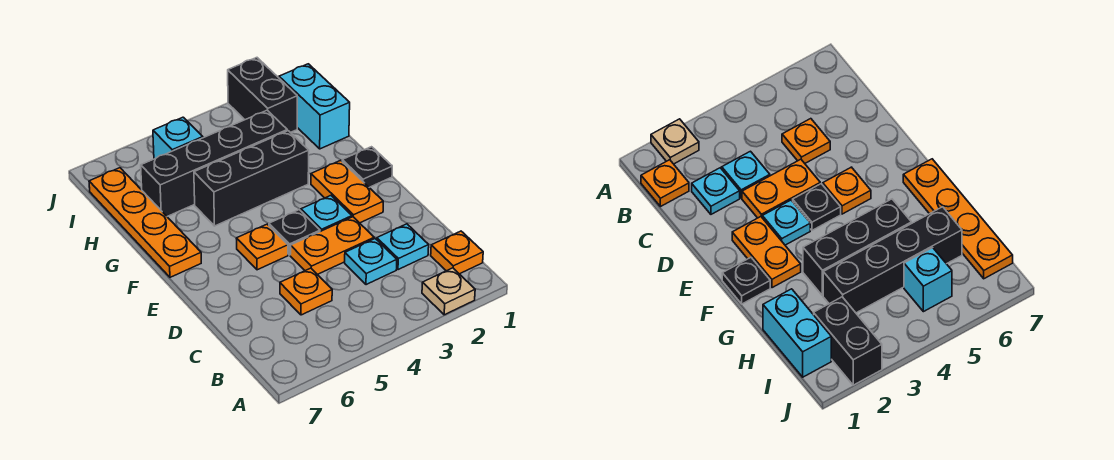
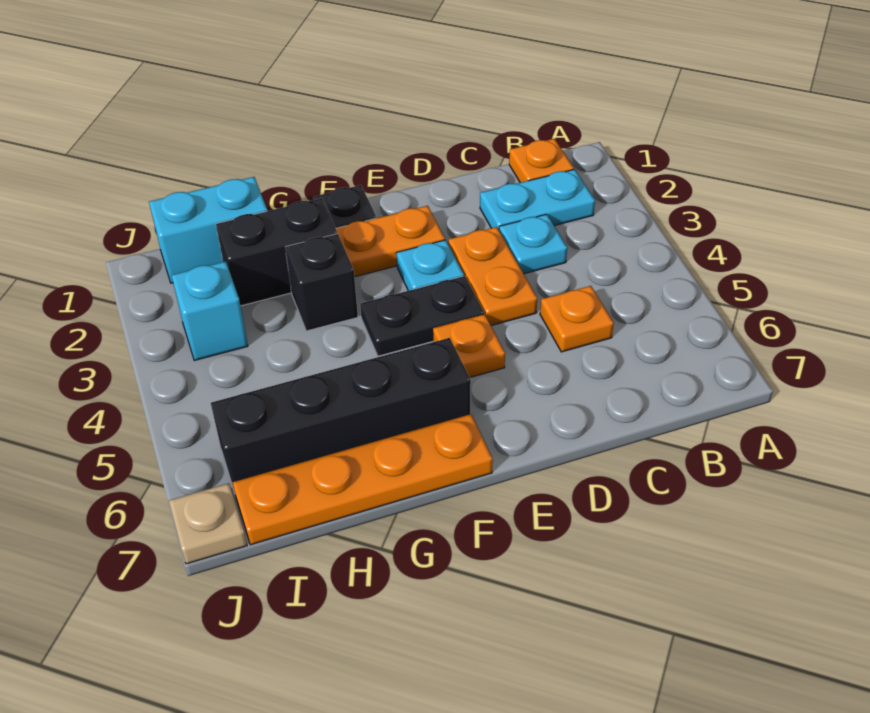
tan 1x1 plate [422,268,475,315] -> tan 1x1 plate moved to [169,483,247,564]
cyan 1x1 plate [377,224,429,270] -> cyan 1x2 plate [480,169,595,230]
black 1x1 plate [269,210,320,255] -> black 1x2 plate [360,276,484,356]
black 1x3 brick [194,131,309,226] -> black 1x1 brick [285,234,358,331]
black 1x4 brick [141,110,287,216] -> black 1x4 brick turned to [211,338,471,489]
black 1x2 brick [228,58,297,133] -> black 1x2 brick moved to [216,198,337,306]
cyan 1x1 brick [153,117,203,159] -> cyan 1x1 brick moved to [171,262,248,360]

